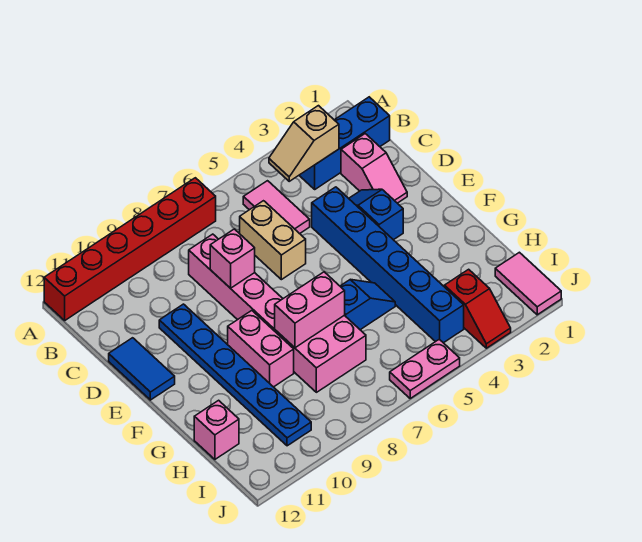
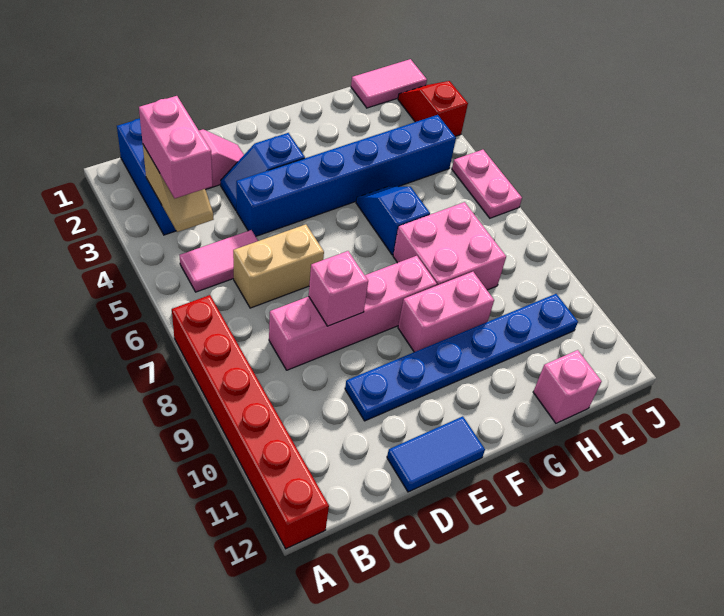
pink 1x2 brick [275,272,345,348] -> pink 1x2 brick moved to [139,96,212,198]
red 1x2 slope [444,269,511,348] -> red 1x2 slope turned to [398,81,468,136]

